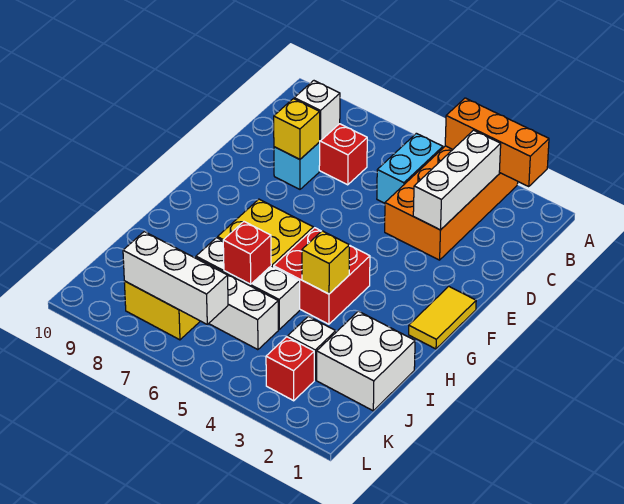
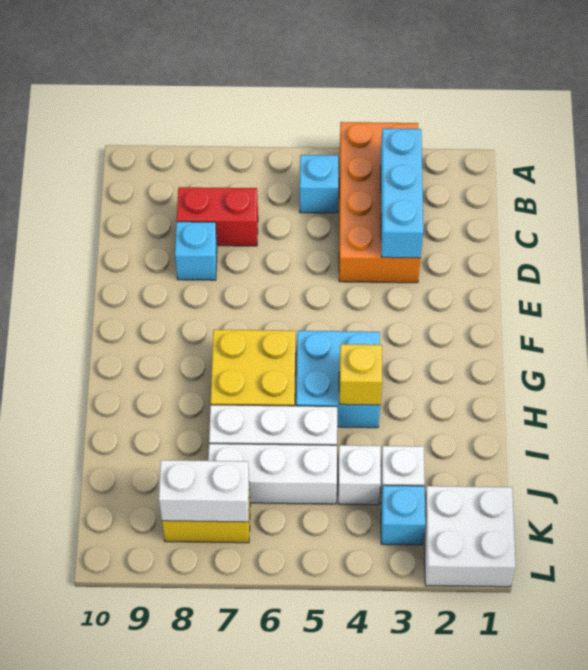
orange 1x3 brick [445,98,549,187] -> none
white 1x3 brick [413,130,501,230] -> cyan 1x3 brick [381,128,423,258]
cyan 1x2 brick [377,133,443,203] -> cyan 1x1 brick [300,155,338,213]
white 1x1 brick [294,81,340,141] -> white 1x1 brick moved to [338,445,381,505]
yellow 1x1 brick [274,99,320,159] -> none
yellow 1x2 tile [409,286,476,349] -> none
red 2x2 brick [274,228,370,324] -> cyan 2x2 brick [296,331,380,428]
white 2x2 brick [317,311,415,411] -> white 2x2 brick moved to [424,486,516,587]
red 1x1 brick [223,222,271,284] -> none
red 1x1 brick [266,337,314,401] -> cyan 1x1 brick [381,485,425,545]
white 1x3 brick [123,232,228,324] -> white 1x2 brick [159,460,249,522]

